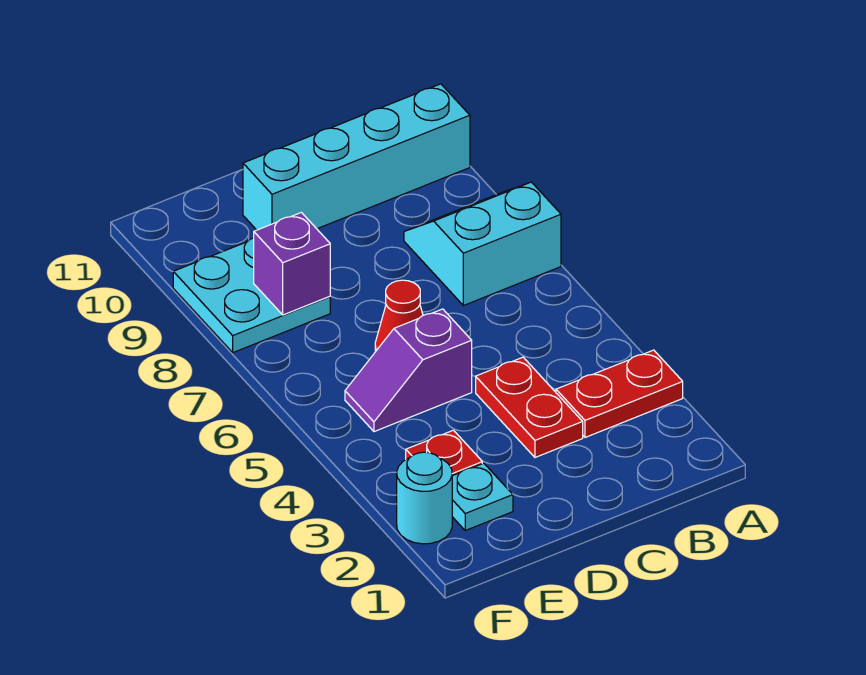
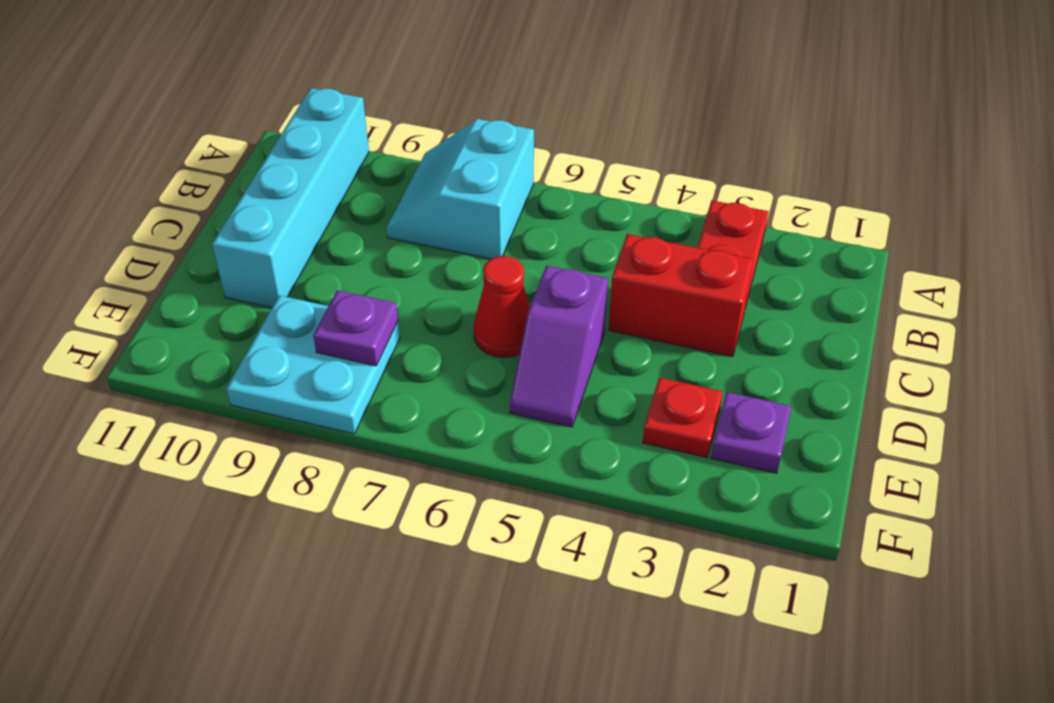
red 1x2 plate [476,357,583,457] -> red 1x2 brick [609,234,753,357]
cyan 1x1 plate [452,463,513,530] -> purple 1x1 plate [711,392,791,473]
purple 1x1 brick [254,212,330,315] -> purple 1x1 plate [313,290,398,366]
cyan 1x1 round brick [397,452,452,544] -> none

